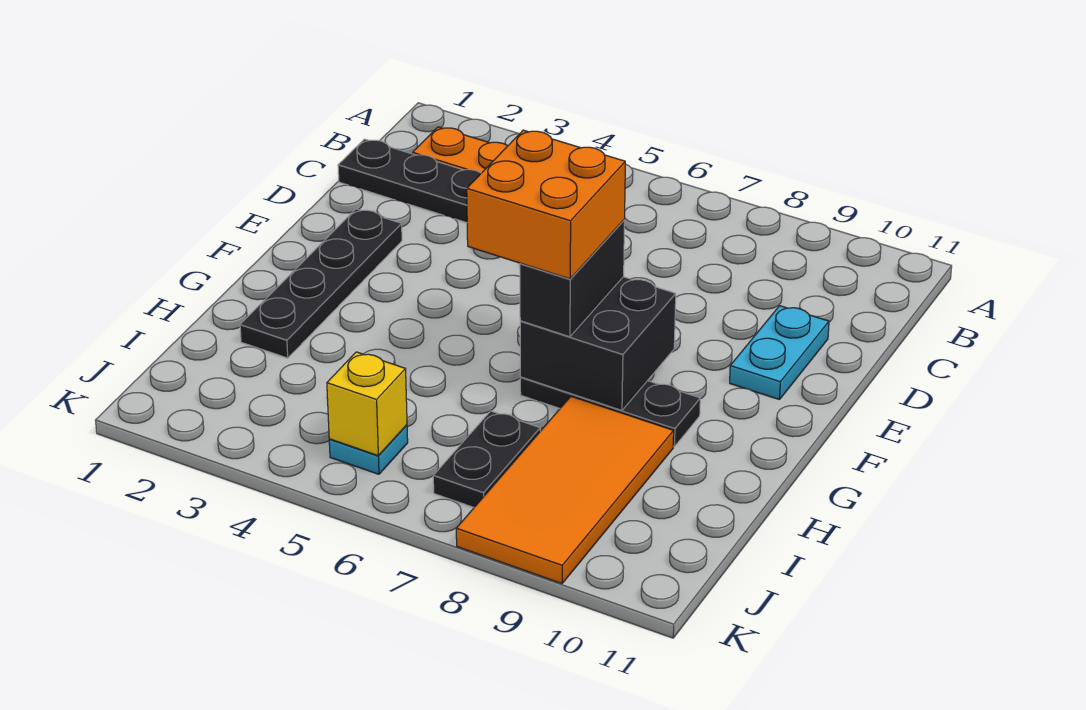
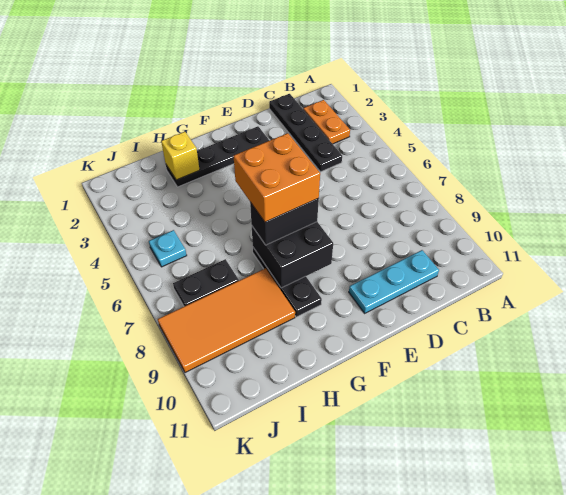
cyan 1x2 plate [730,306,829,400] -> cyan 1x3 plate [349,250,439,313]
yellow 1x1 brick [327,352,407,456] -> yellow 1x1 brick moved to [161,132,199,180]

